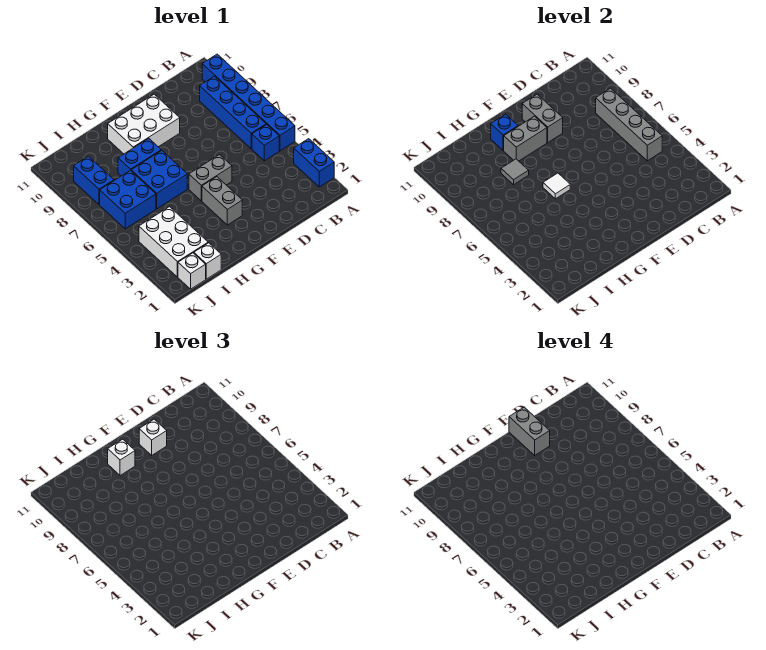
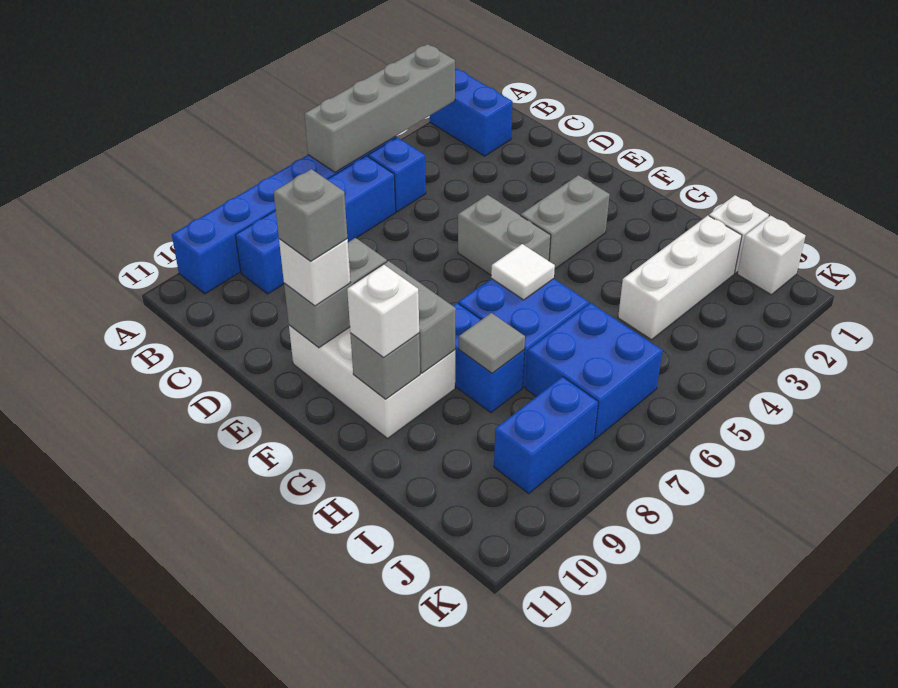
blue 1x2 brick [294,139,334,187] -> blue 1x2 brick turned to [430,68,512,156]
grey 1x4 brick [596,88,662,161] -> grey 1x4 brick moved to [304,44,455,172]
grey 1x2 brick [509,407,550,455] -> grey 1x1 brick [274,169,347,261]
blue 1x1 brick [491,114,518,151] -> grey 1x1 brick [350,333,420,399]
white 2x3 brick [139,207,208,277] -> white 1x3 brick [618,216,742,340]

